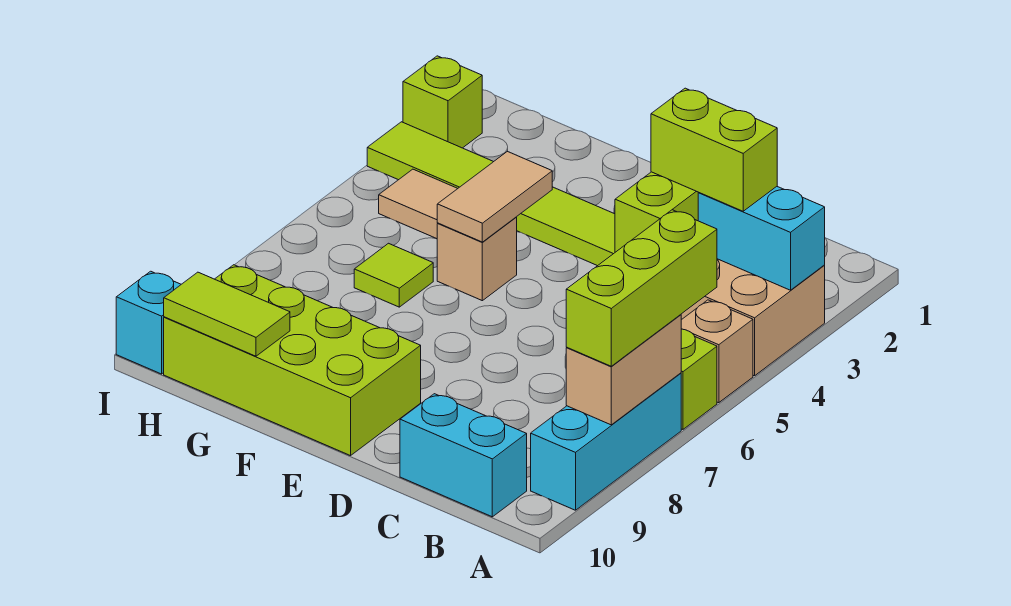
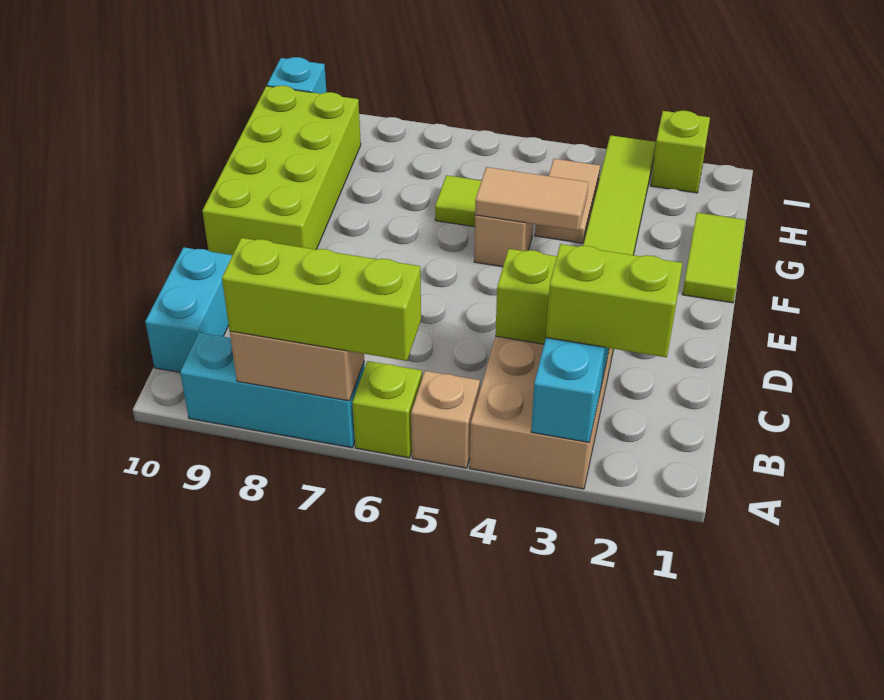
lime 1x2 brick [651,88,777,211] -> lime 1x2 brick turned to [546,244,682,357]
lime 1x2 tile [164,272,290,356] -> lime 1x2 tile moved to [682,213,746,303]

